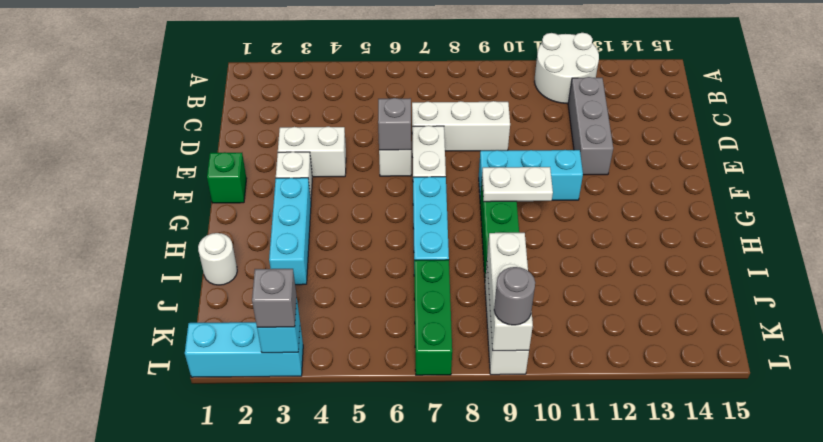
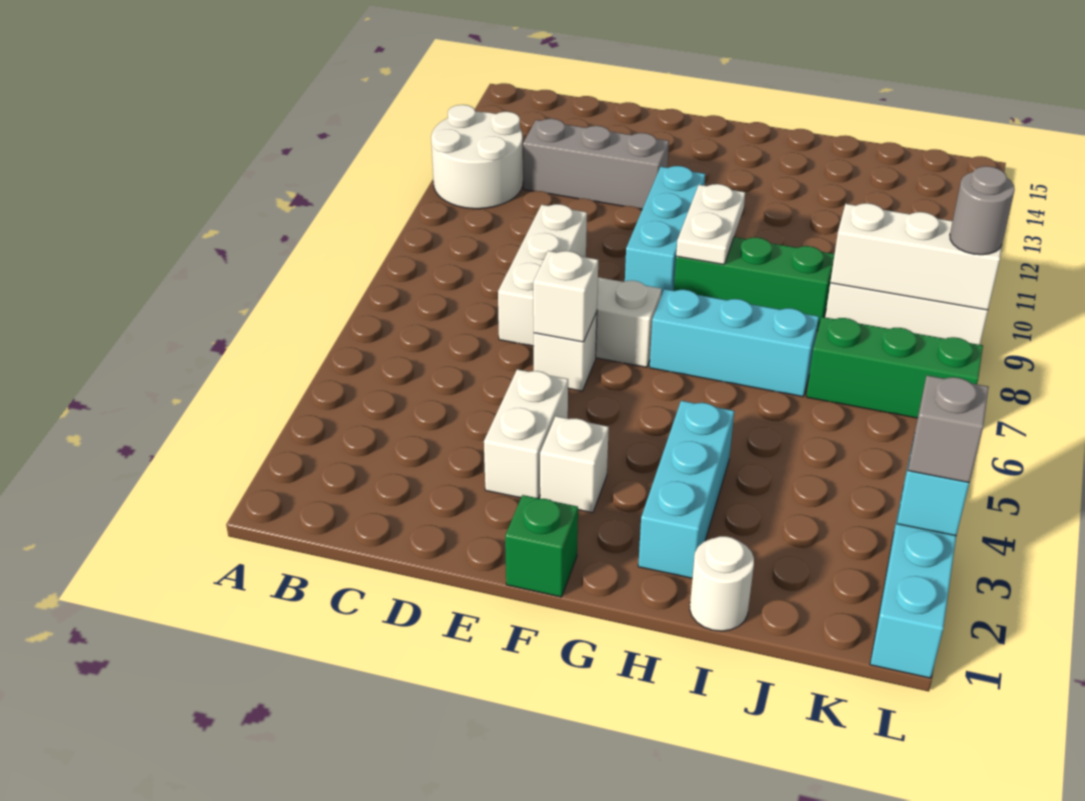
grey 1x1 brick [378,98,411,150] -> white 1x1 brick [533,251,598,342]
cyan 1x3 brick [269,178,311,285] -> cyan 1x3 brick turned to [638,401,734,578]

